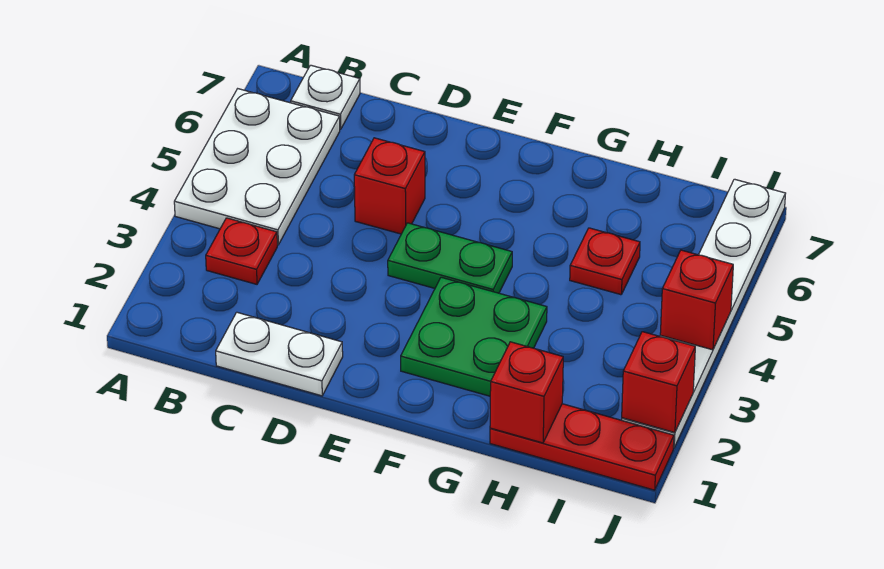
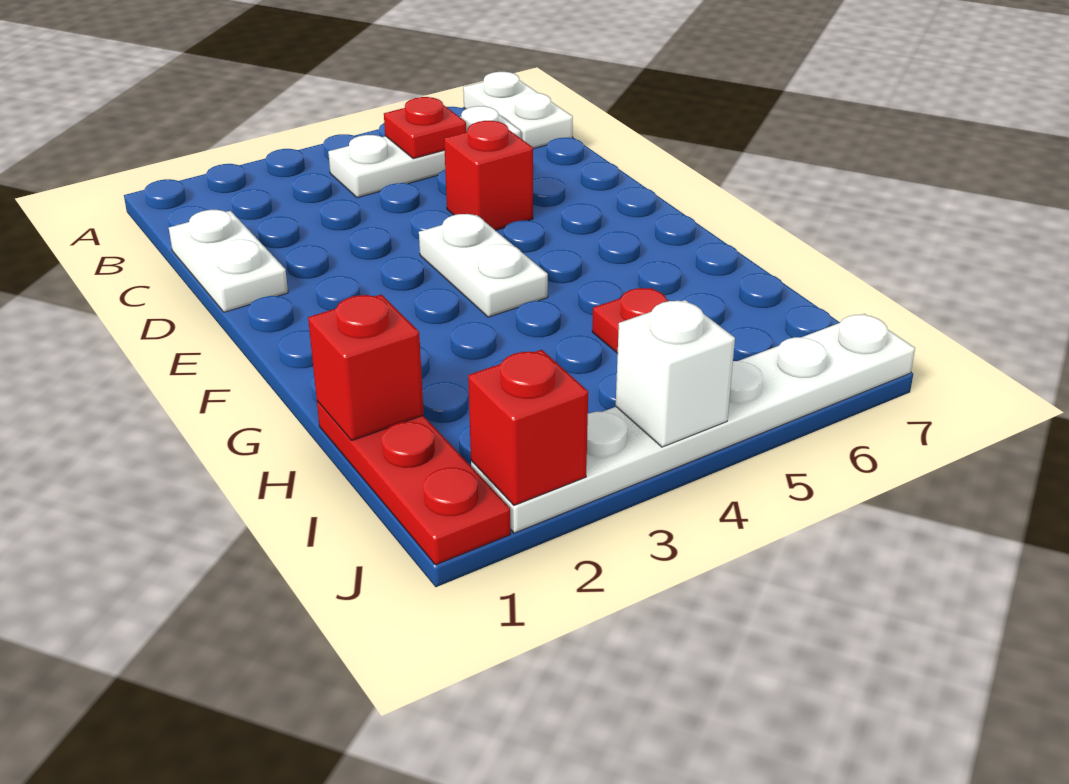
white 2x3 plate [174,89,340,245] -> white 1x3 plate [328,106,521,198]
red 1x1 plate [206,218,277,284] -> red 1x1 plate moved to [384,97,466,159]
white 1x1 plate [291,65,360,129] -> white 1x2 plate [463,72,573,149]
green 1x2 plate [388,223,512,293] -> white 1x2 plate [419,214,548,317]
green 2x2 plate [401,277,547,396] -> none
red 1x1 brick [660,250,733,350] -> white 1x1 brick [616,300,735,447]

